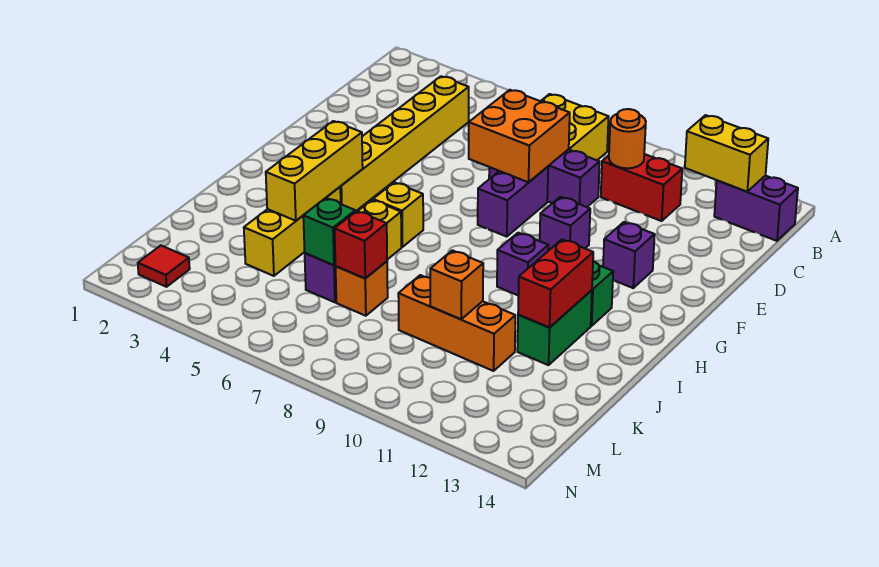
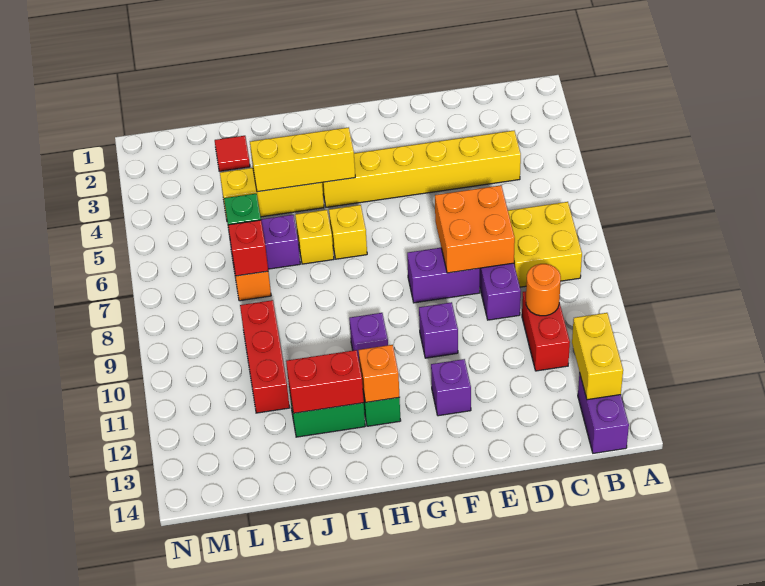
orange 1x3 brick [398,275,515,371] -> red 1x3 brick [240,300,290,413]
orange 1x1 brick [430,250,483,319] -> orange 1x1 brick moved to [359,345,399,402]
red 1x1 tile [138,246,190,287] -> red 1x1 tile moved to [215,136,250,171]

